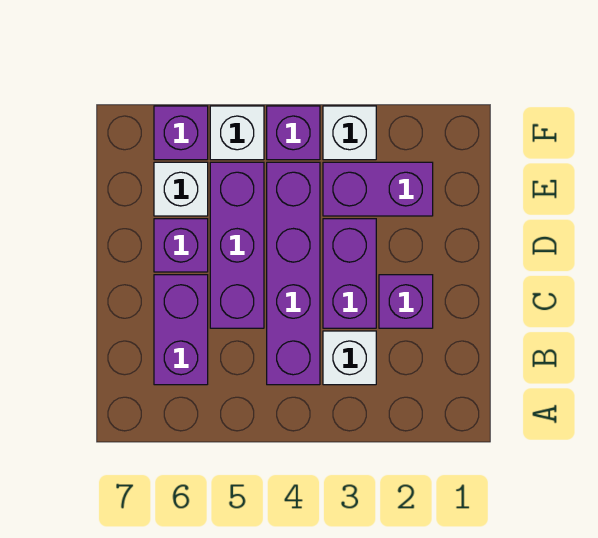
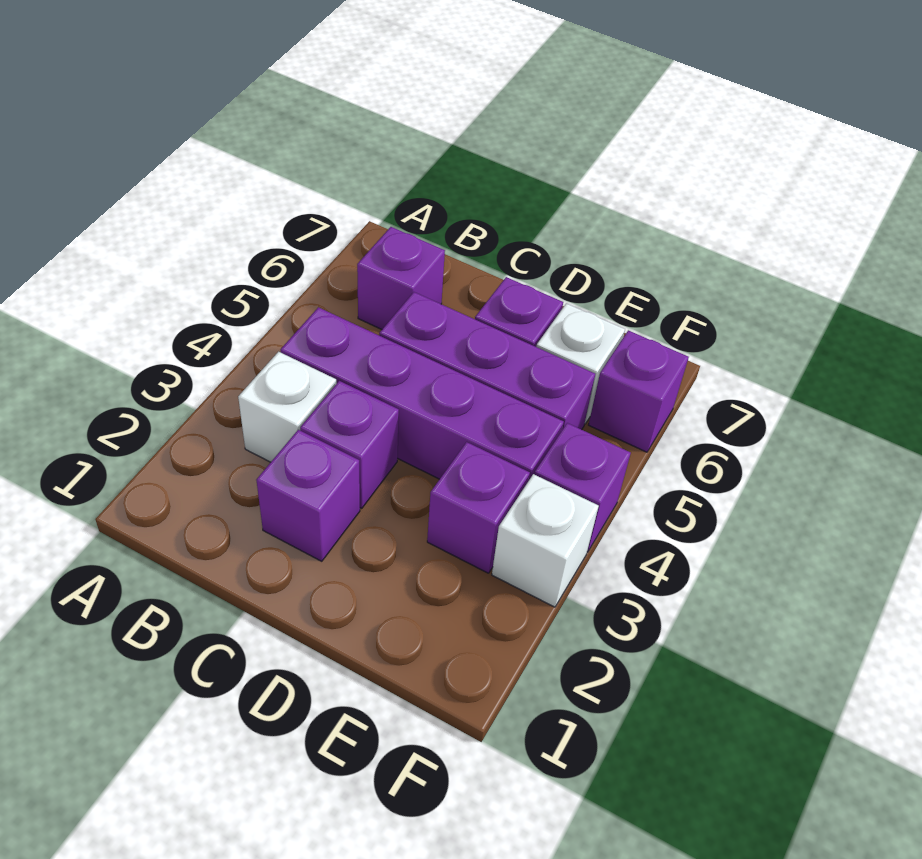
purple 1x2 brick [154,275,208,385] -> purple 1x1 brick [357,227,445,329]
purple 1x2 brick [323,219,376,328] -> purple 1x1 brick [300,381,399,508]
purple 1x2 brick [323,162,433,216] -> purple 1x1 brick [427,442,530,573]
white 1x1 brick [210,106,264,160] -> none

